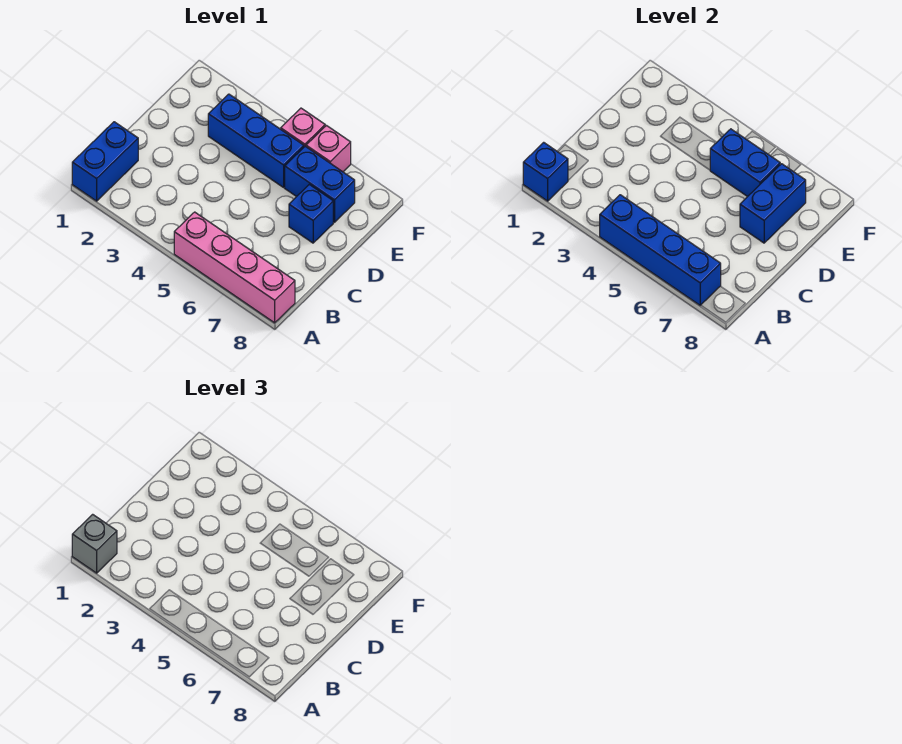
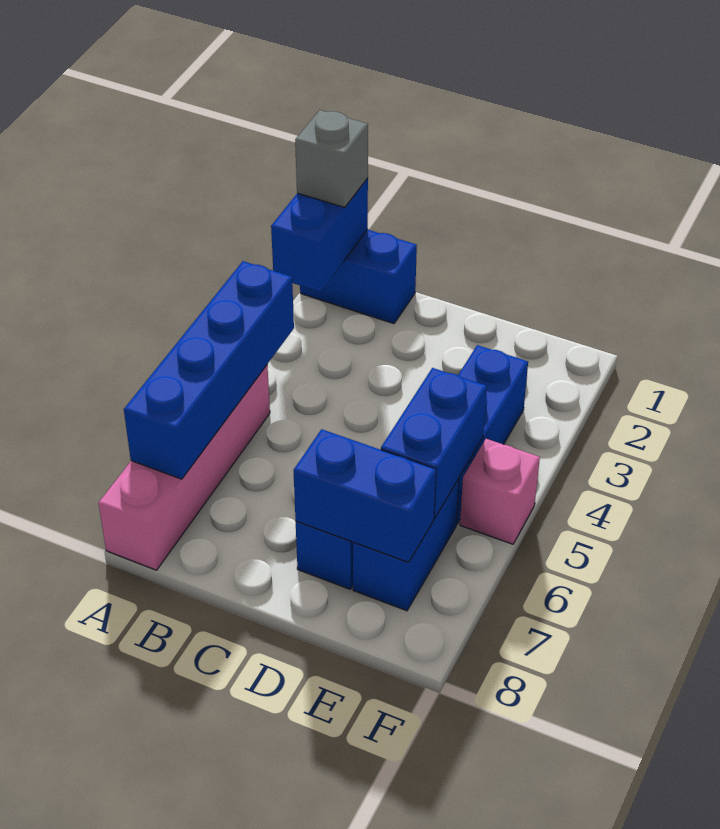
blue 1x1 brick [523,142,568,201] -> blue 1x2 brick [271,178,368,292]
pink 1x1 brick [306,126,351,172] -> none

